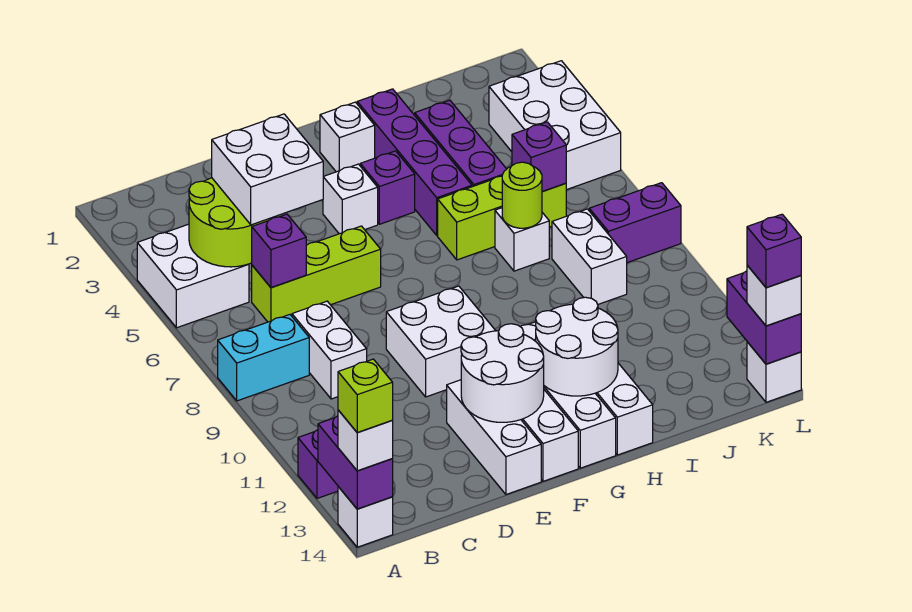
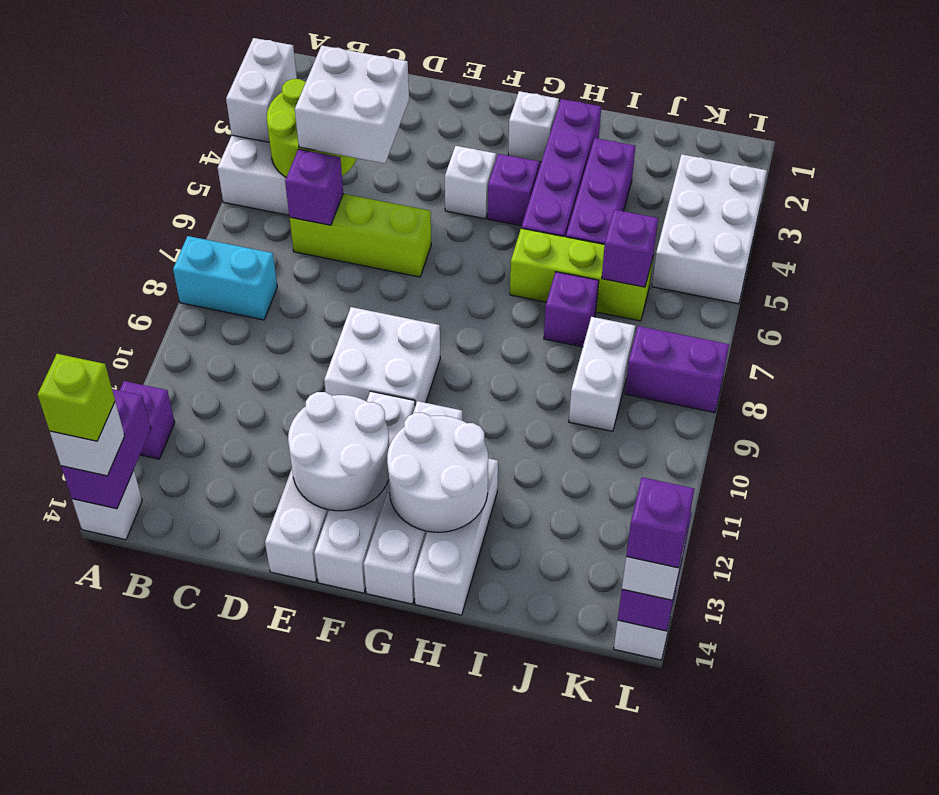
white 1x2 brick [292,301,367,399] -> white 1x2 brick moved to [226,38,297,142]
white 1x1 brick [495,208,549,271] -> purple 1x1 brick [544,272,599,347]
lime 1x1 round brick [502,162,542,228] -> none

